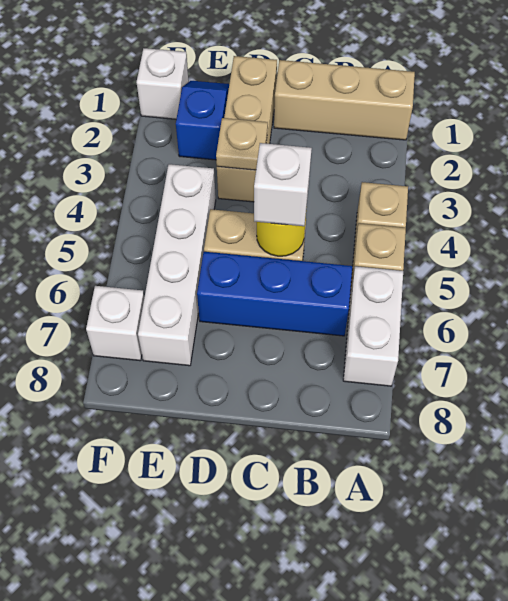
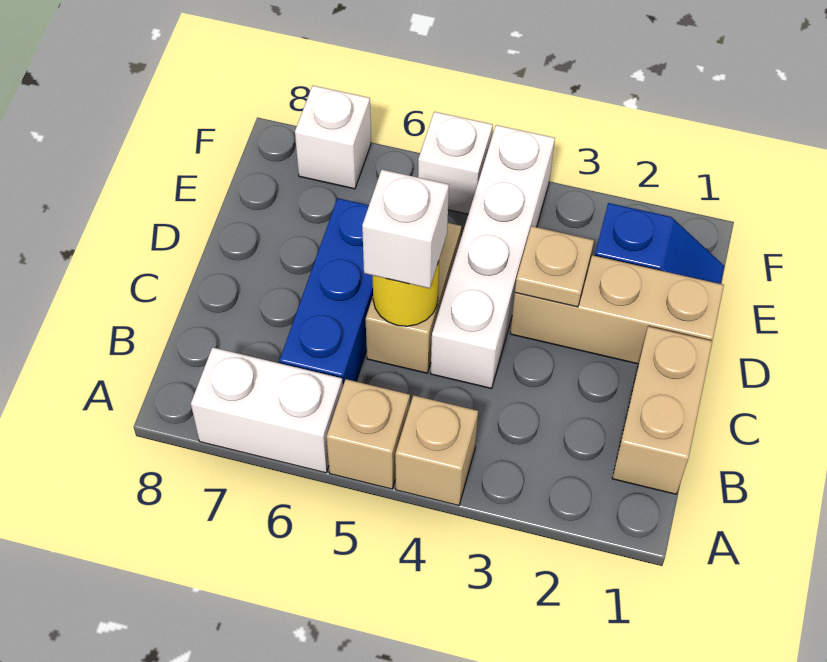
tan 1x3 brick [274,60,415,140] -> tan 1x2 brick [612,326,712,494]
white 1x4 brick [138,164,216,366] -> white 1x4 brick turned to [431,125,555,389]
white 1x1 brick [136,48,189,119] -> white 1x1 brick moved to [418,112,493,214]

